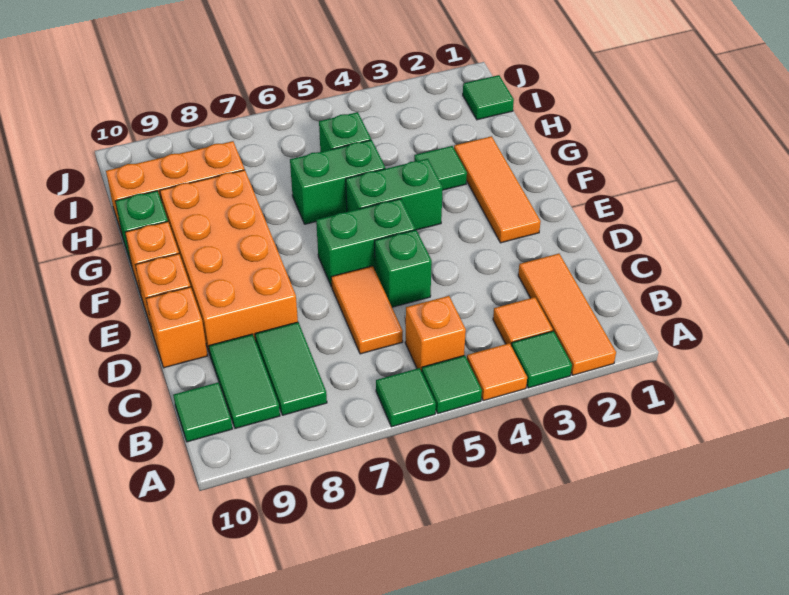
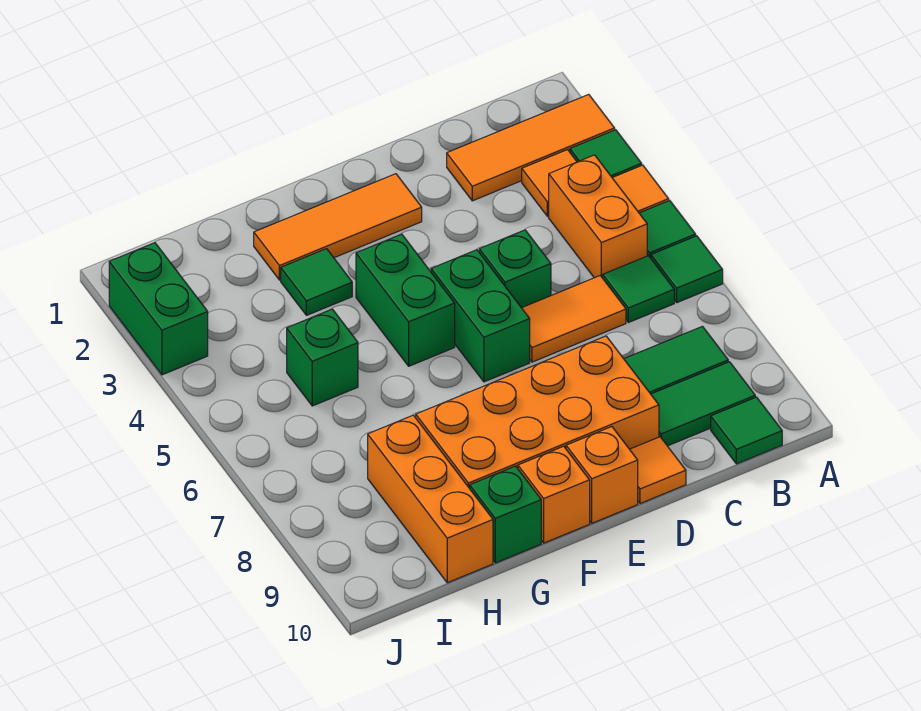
orange 1x1 brick [405,296,466,371] -> orange 1x2 brick [549,155,647,278]
orange 1x1 brick [146,287,208,368] -> orange 1x1 tile [630,437,686,504]
green 1x2 brick [290,140,385,224] -> green 1x2 brick moved to [109,243,208,375]
green 1x1 tile [463,75,514,120] -> green 1x1 tile moved to [603,256,674,323]

